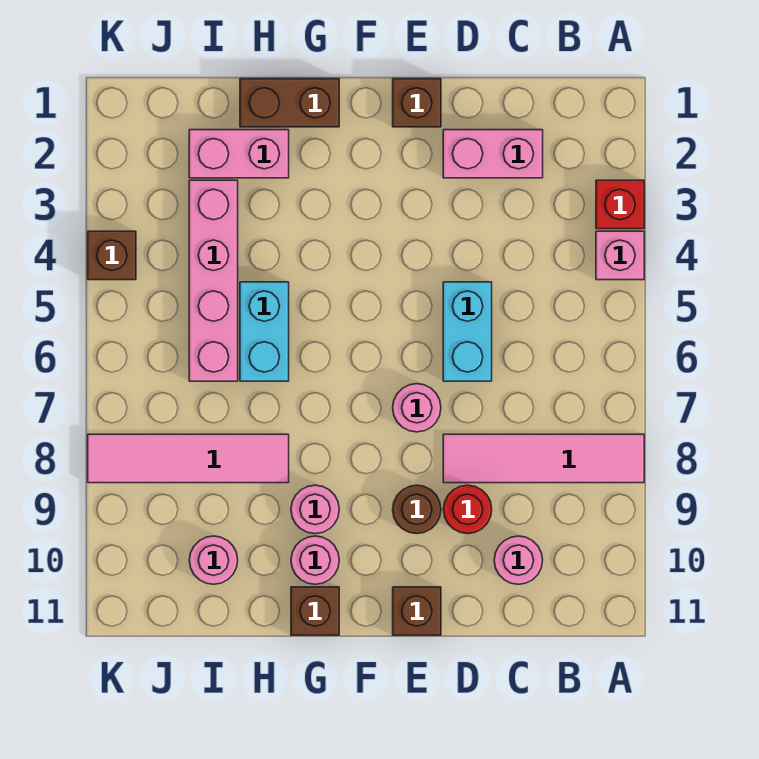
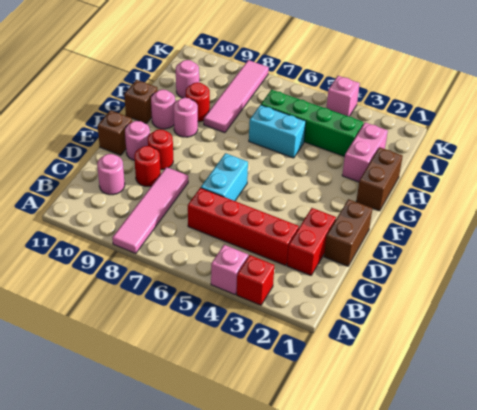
pink 1x2 brick [443,130,543,178] -> red 1x2 brick [287,208,336,275]
none -> red 1x4 brick [188,188,299,265]
cyan 1x2 brick [443,282,492,381] -> cyan 1x2 brick turned to [201,153,248,201]
brown 1x1 brick [393,79,441,127] -> brown 1x2 brick [324,199,373,266]
pink 1x1 round brick [393,384,441,432] -> pink 1x1 round brick moved to [125,121,150,160]
brown 1x1 round brick [393,485,441,534] -> red 1x1 round brick [148,129,173,170]
none -> red 1x1 round brick [186,82,210,122]
pink 1x4 brick [189,180,238,381] -> green 1x4 brick [261,90,364,157]
brown 1x1 brick [88,231,136,280] -> pink 1x1 brick [326,76,360,116]

